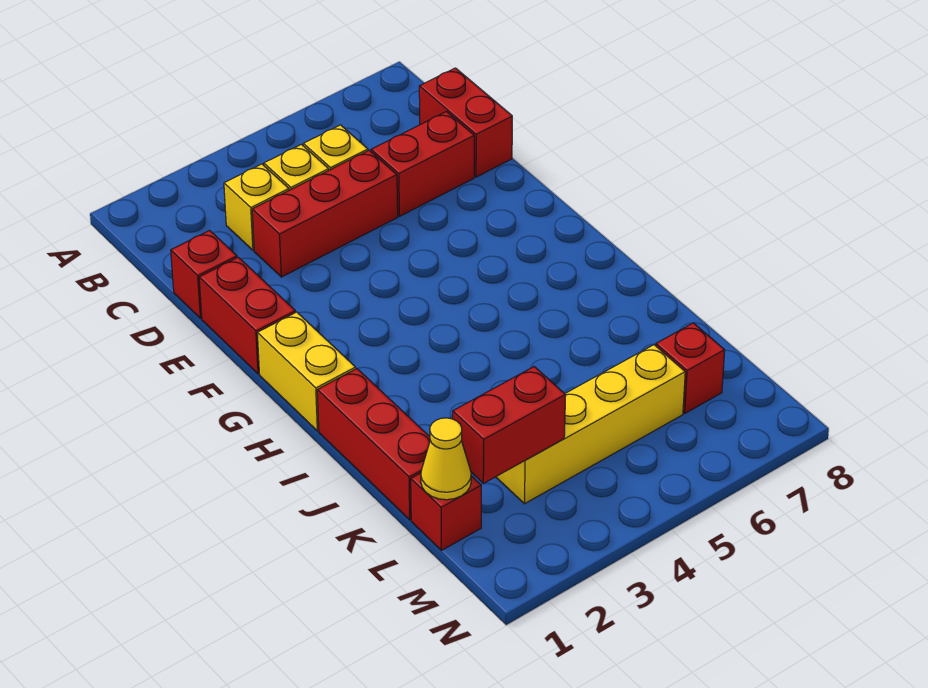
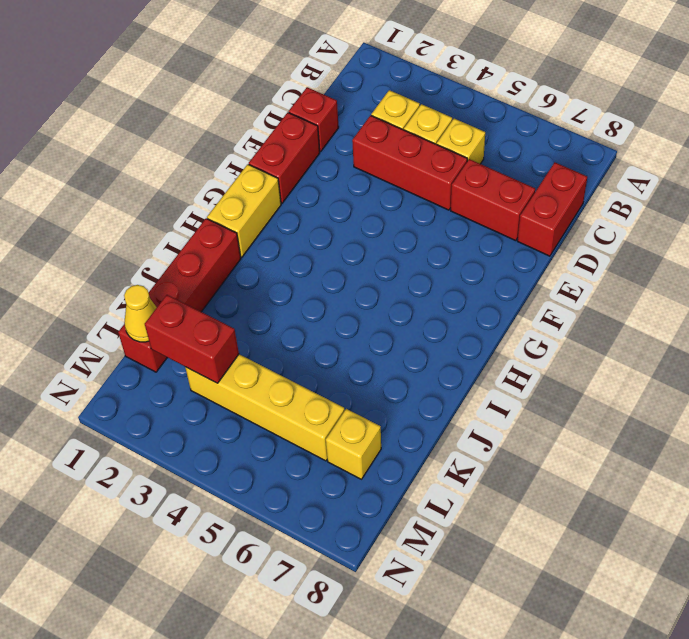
red 1x1 brick [656,323,725,413] -> yellow 1x1 brick [326,409,381,479]

